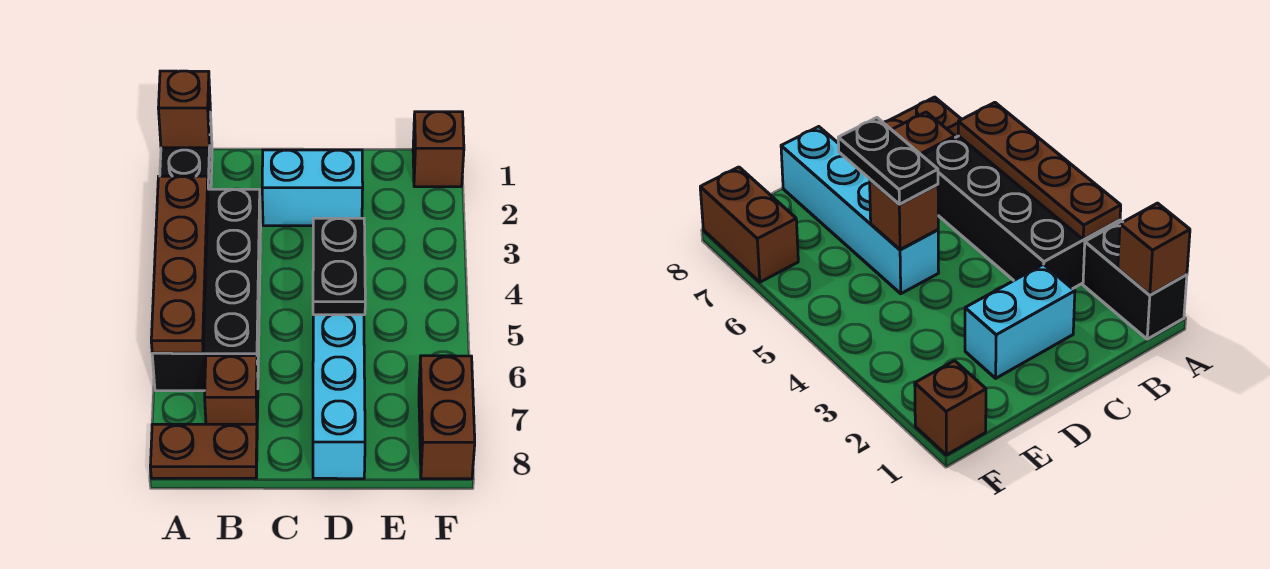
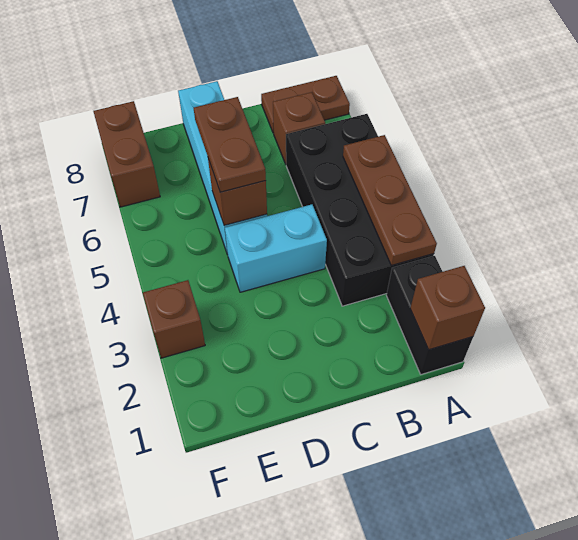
brown 1x4 plate [151,176,208,353] -> brown 1x3 plate [343,135,437,266]
cyan 1x2 brick [262,150,363,226] -> cyan 1x2 brick moved to [225,204,327,292]
black 1x2 plate [313,218,365,315] -> brown 1x2 plate [194,97,266,192]
brown 1x1 brick [413,112,464,187] -> brown 1x1 brick moved to [143,280,205,358]

